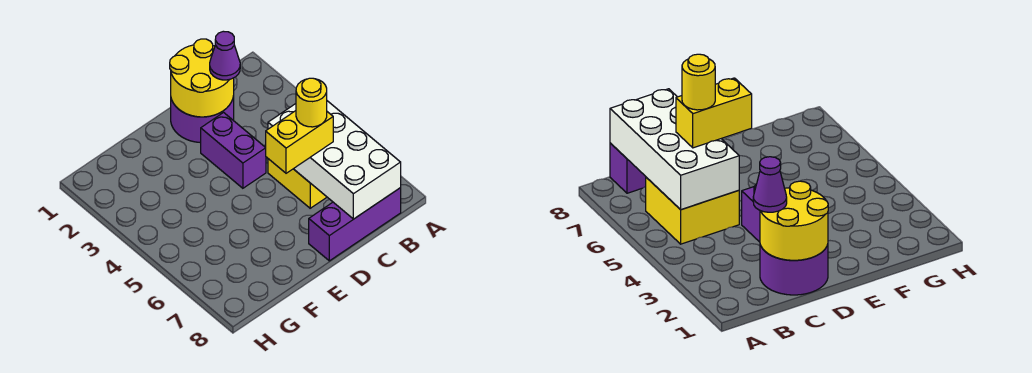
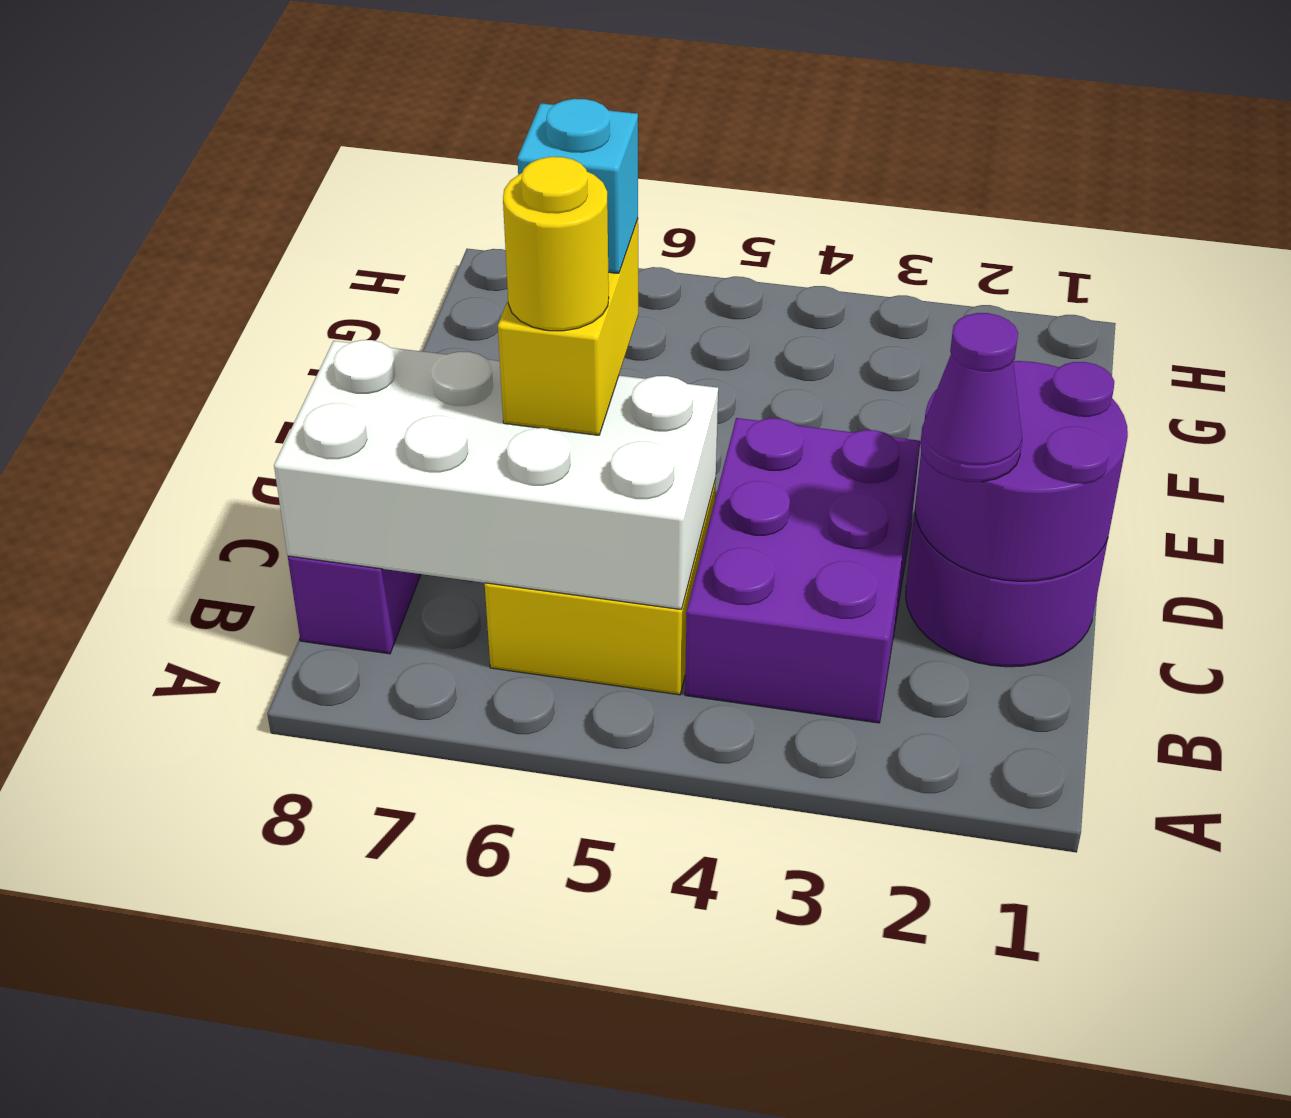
yellow 2x2 round brick [170,39,234,117] -> purple 2x2 round brick [915,361,1128,581]
purple 1x2 brick [201,113,266,188] -> purple 2x3 brick [685,418,920,723]
none -> cyan 1x1 brick [517,99,638,273]

